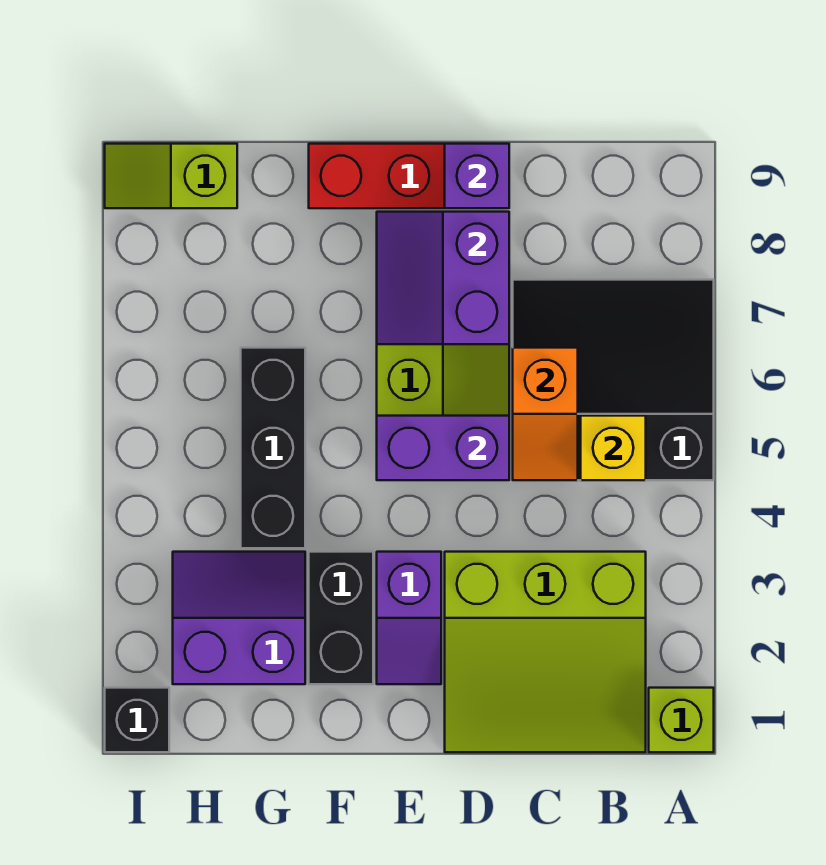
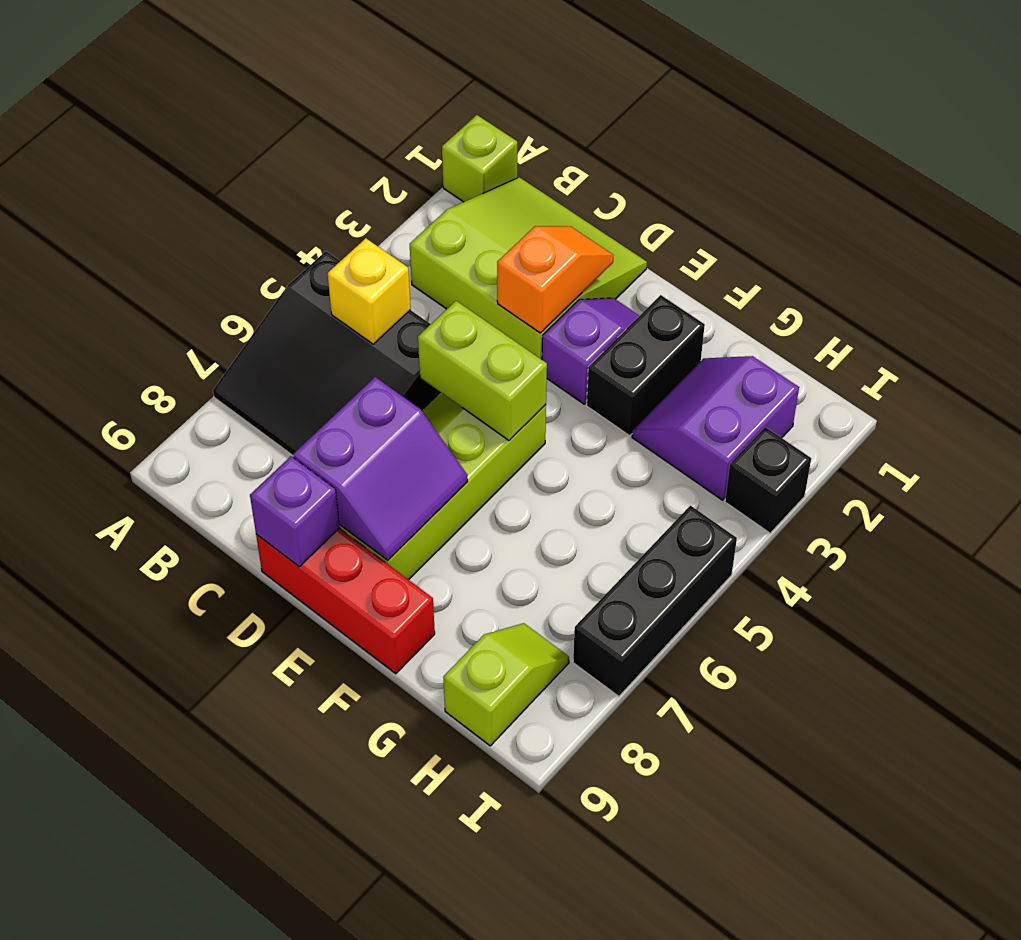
orange 1x2 slope [513,348,578,480] -> orange 1x2 slope moved to [497,226,614,333]
purple 1x2 brick [377,416,509,480] -> lime 1x2 brick [418,301,547,440]
purple 2x2 slope [173,552,305,684] -> purple 2x2 slope turned to [632,356,799,500]
black 1x3 brick [241,348,305,548] -> black 1x3 brick moved to [573,506,737,696]
lime 1x2 slope [105,144,237,208] -> lime 1x2 slope turned to [443,623,569,746]
black 1x1 brick [105,688,169,752] -> black 1x1 brick moved to [725,427,811,533]

